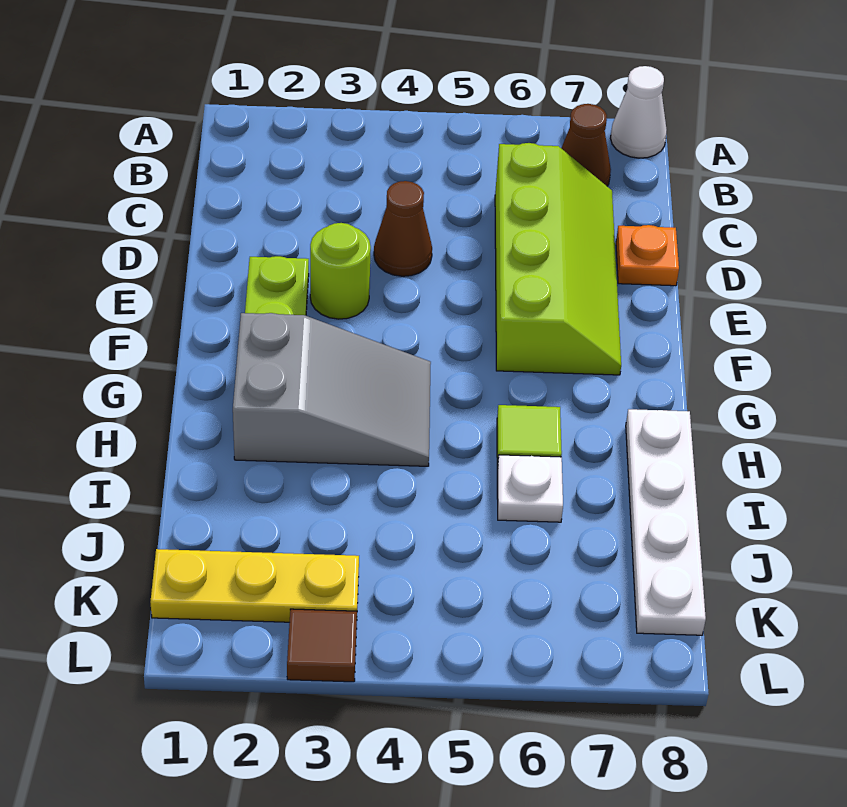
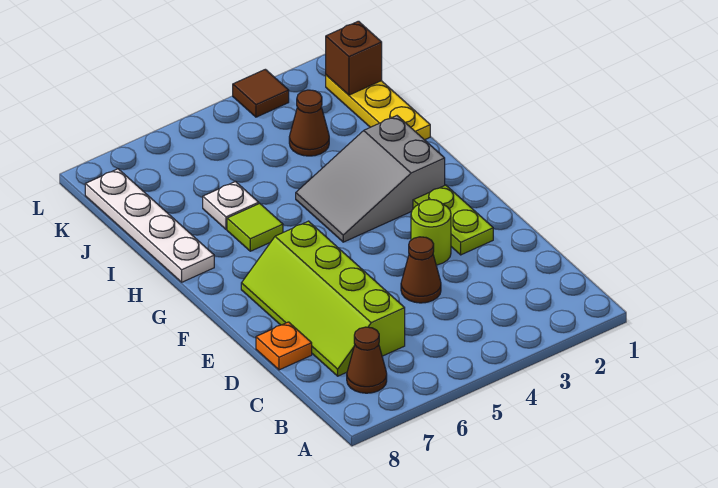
white 1x1 cone [611,66,667,158] -> none
none -> brown 1x1 cone [289,90,329,156]
yellow 1x3 plate [150,549,359,622] -> yellow 1x3 plate turned to [326,75,430,140]
none -> brown 1x1 brick [326,21,382,95]

